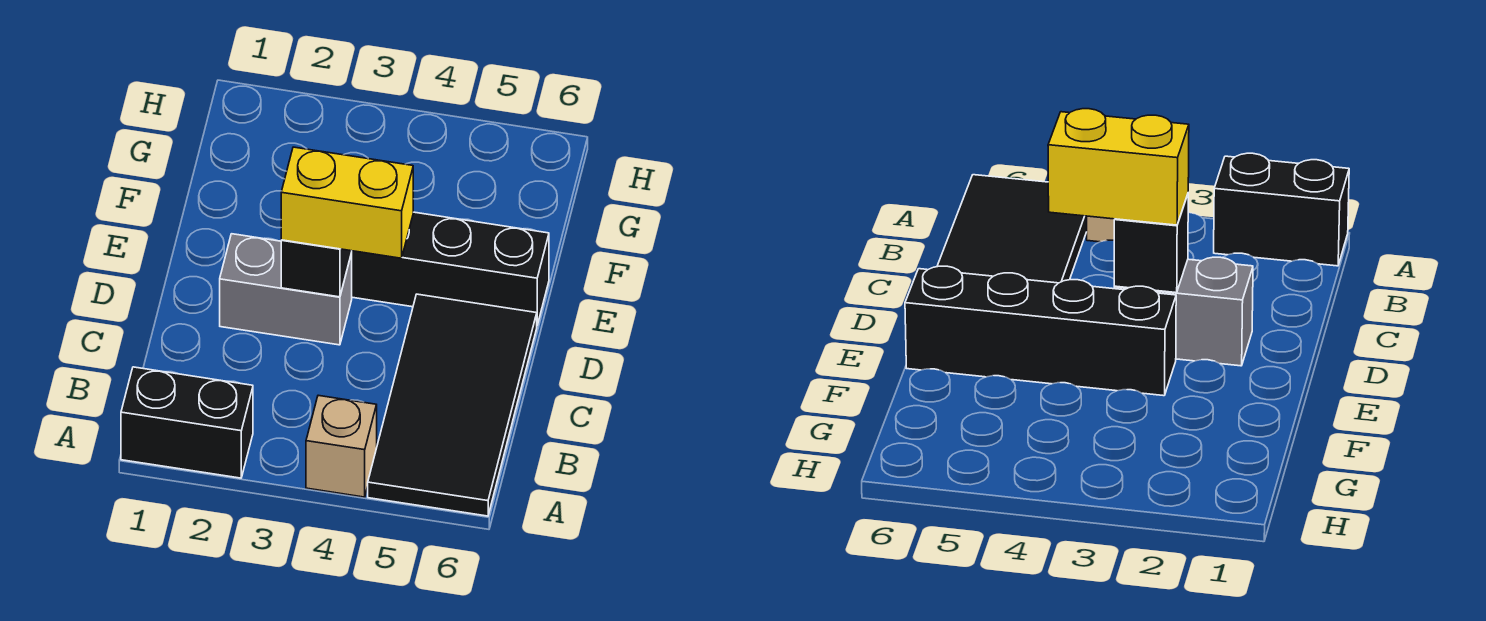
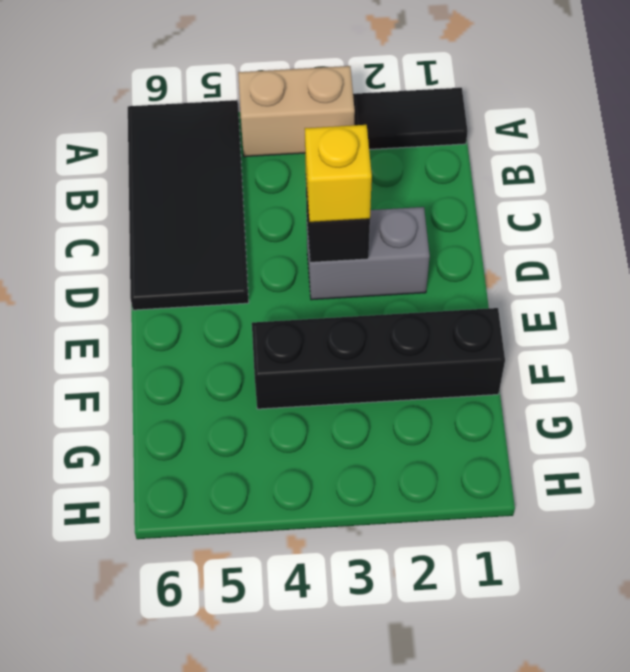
black 1x2 brick [121,367,253,478] -> black 1x2 tile [353,88,468,150]
tan 1x1 brick [306,395,377,497] -> tan 1x2 brick [238,66,355,157]
yellow 1x2 brick [281,147,413,258] -> yellow 1x1 brick [305,125,372,222]
black 1x4 brick [352,212,549,325] -> black 1x4 brick moved to [252,308,505,409]

